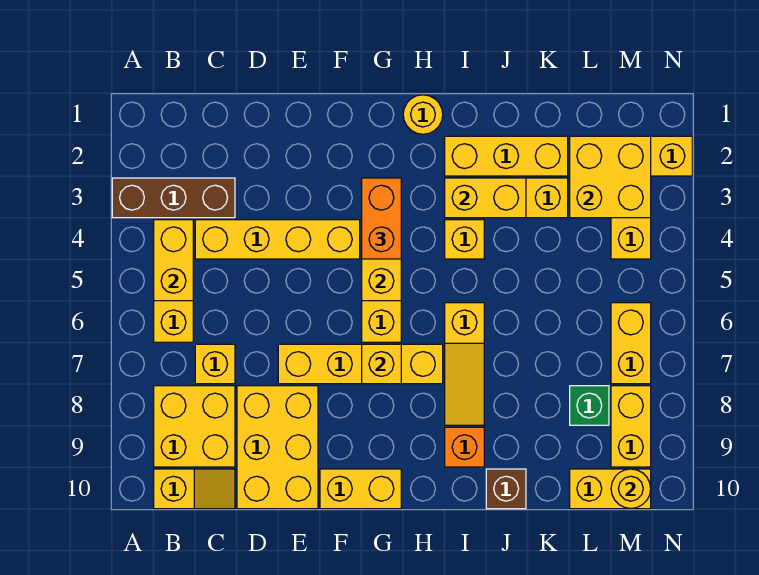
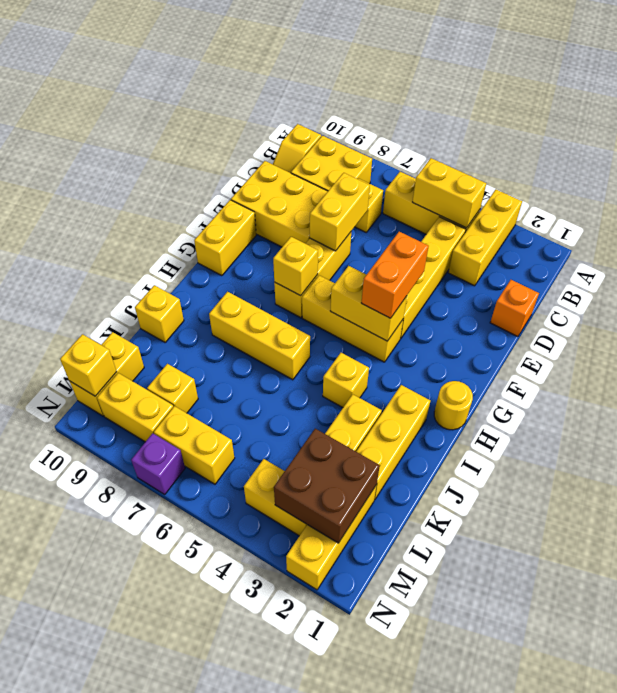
brown 1x3 brick [112,178,235,218] -> yellow 1x3 brick [448,190,522,286]
yellow 1x4 brick [278,344,443,384] -> yellow 1x3 brick [274,232,351,318]
orange 1x2 brick [362,178,401,259] -> orange 1x2 brick turned to [362,232,429,318]
yellow 1x2 brick [445,178,526,218] -> yellow 1x2 brick moved to [310,173,370,251]
yellow 1x3 slope [445,303,484,425] -> yellow 1x3 brick [209,292,310,380]
orange 1x1 brick [445,427,484,467] -> orange 1x1 brick moved to [490,280,539,337]
brown 1x1 brick [486,469,526,509] -> yellow 1x1 brick [135,285,184,342]
yellow 2x2 brick [570,136,651,218] -> brown 2x2 brick [274,429,380,543]
green 1x1 brick [570,386,609,425] -> yellow 1x1 brick [147,364,198,413]
yellow 1x1 round brick [611,469,651,509] -> yellow 1x1 brick [60,334,117,396]
none -> purple 1x1 brick [131,433,185,494]

